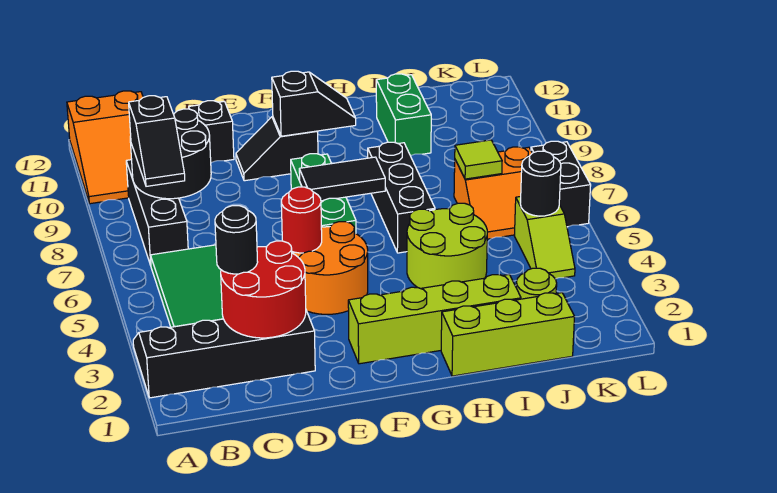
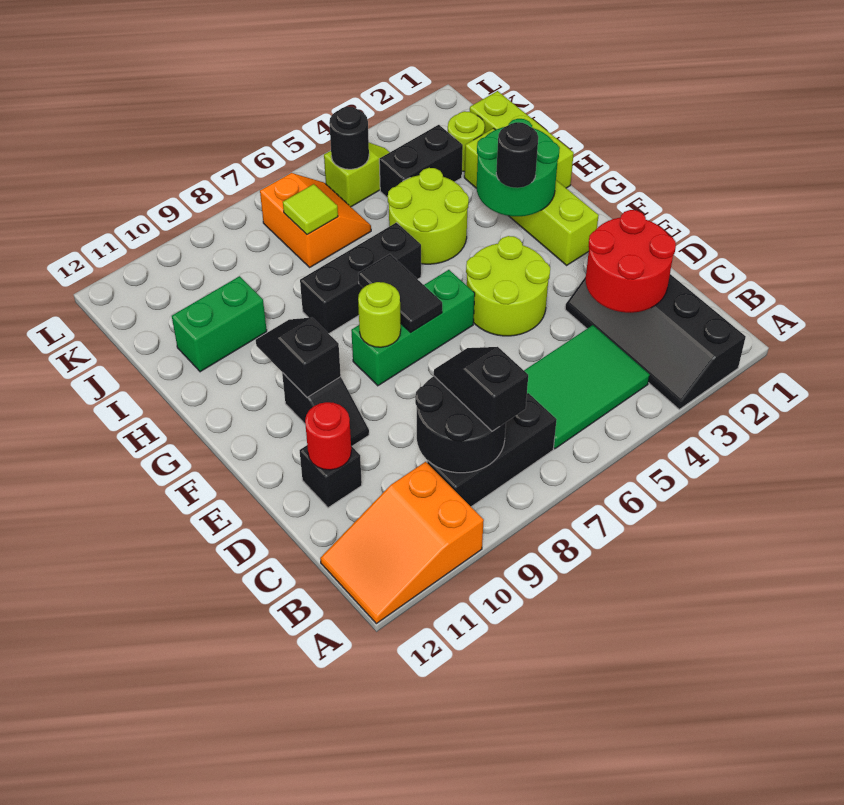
orange 2x3 slope [67,91,143,204] -> orange 2x3 slope turned to [320,462,484,624]
black 1x2 slope [129,96,185,186] -> black 1x2 slope turned to [434,347,528,431]
black 1x1 round brick [215,206,258,274] -> black 1x1 round brick moved to [496,122,538,188]
orange 2x2 round brick [292,222,368,314] -> lime 2x2 round brick [466,236,550,336]
red 1x1 round brick [281,187,322,253] -> red 1x1 round brick moved to [305,402,351,470]
none -> lime 1x1 round brick [358,282,401,347]
none -> green 2x2 round brick [477,119,560,216]
black 1x2 brick [531,141,591,227] -> black 1x2 brick moved to [379,125,463,198]

